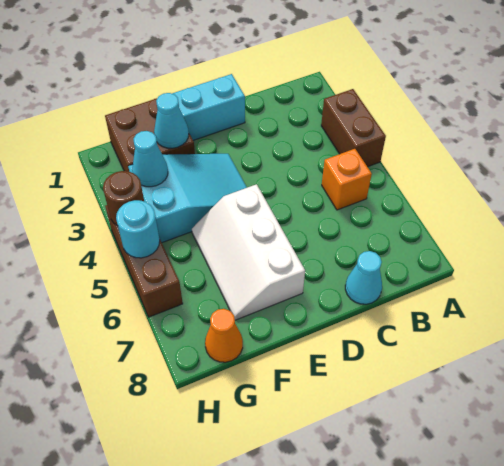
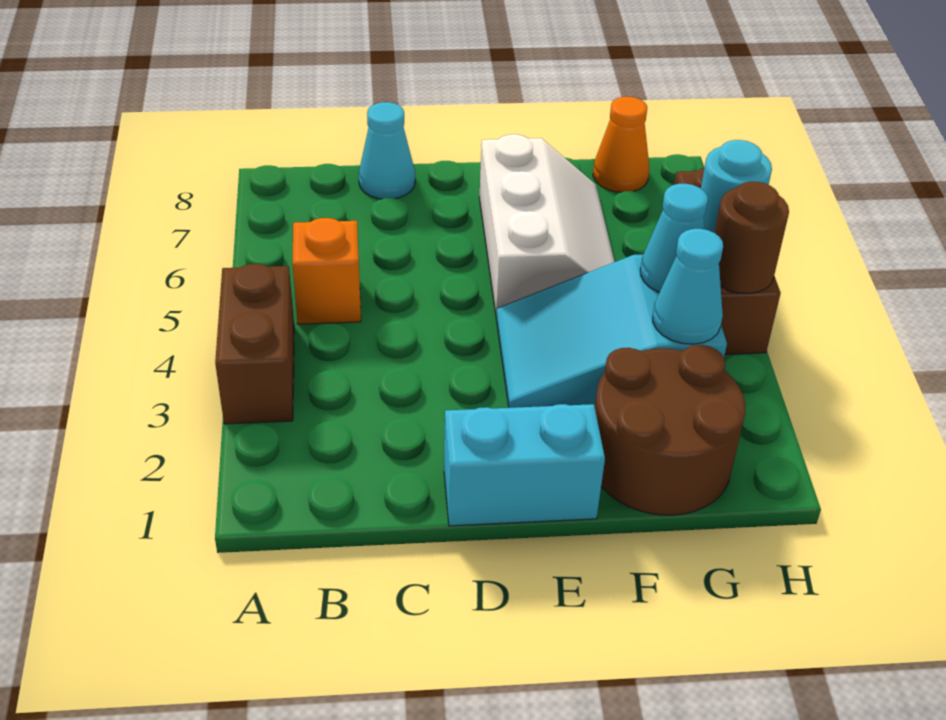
brown 2x2 brick [105,98,195,172] -> brown 2x2 round brick [595,345,745,515]
cyan 1x1 cone [154,93,189,148] -> cyan 1x1 cone moved to [640,184,708,292]

